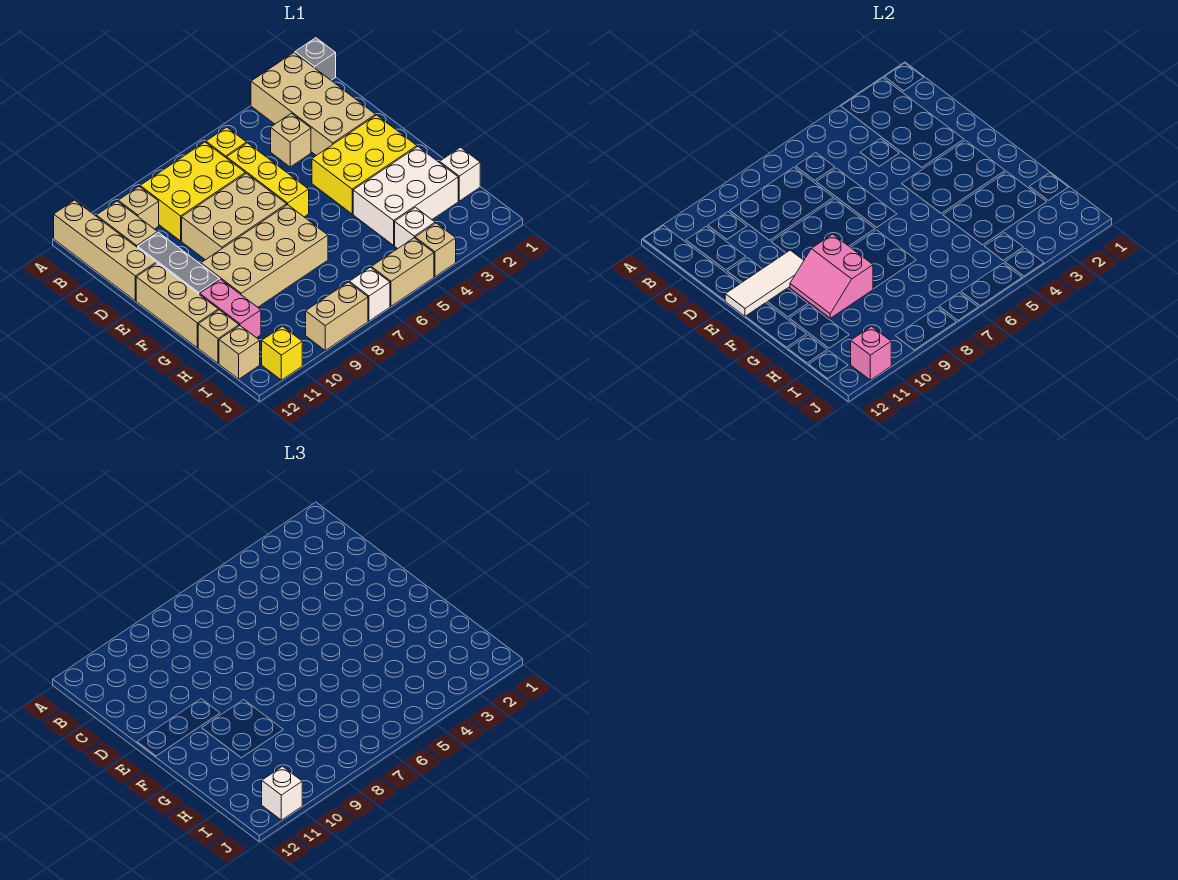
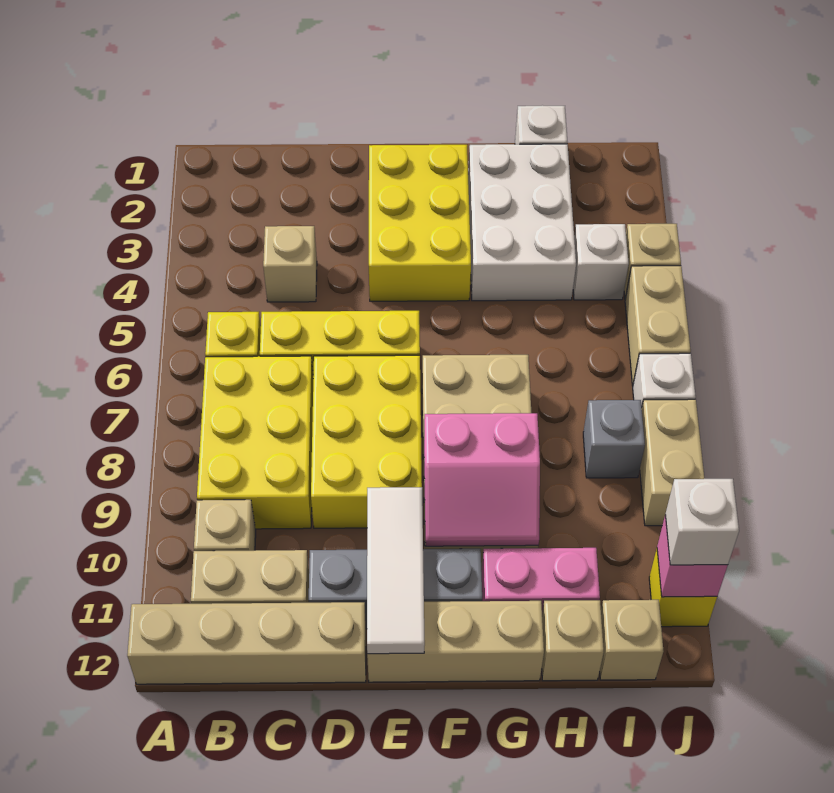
grey 1x1 brick [295,38,336,80] -> grey 1x1 brick moved to [583,400,645,478]
tan 2x4 brick [251,53,376,156] -> none
tan 2x3 brick [182,173,287,260] -> yellow 2x3 brick [311,355,422,528]

